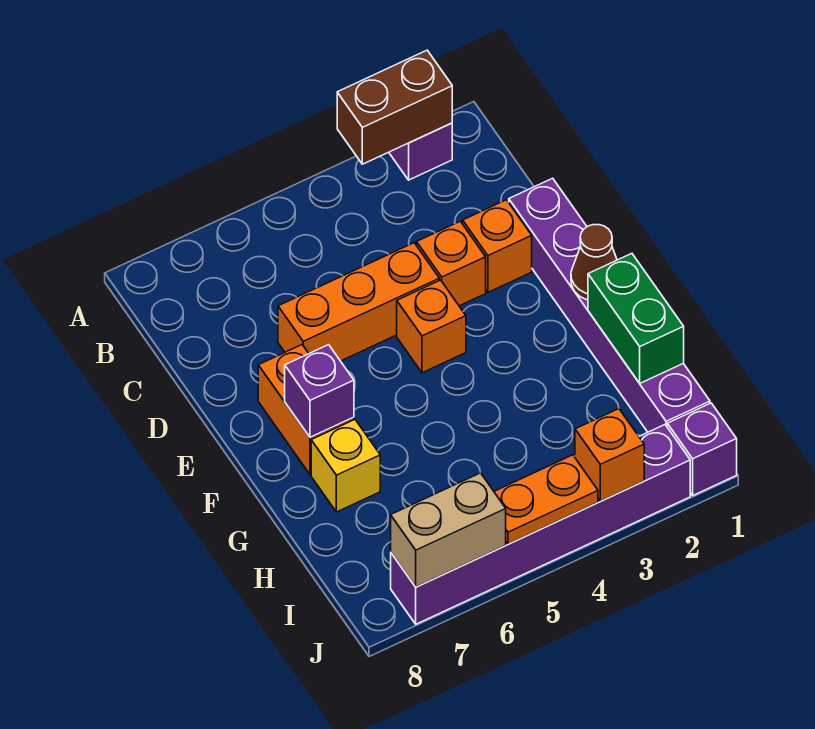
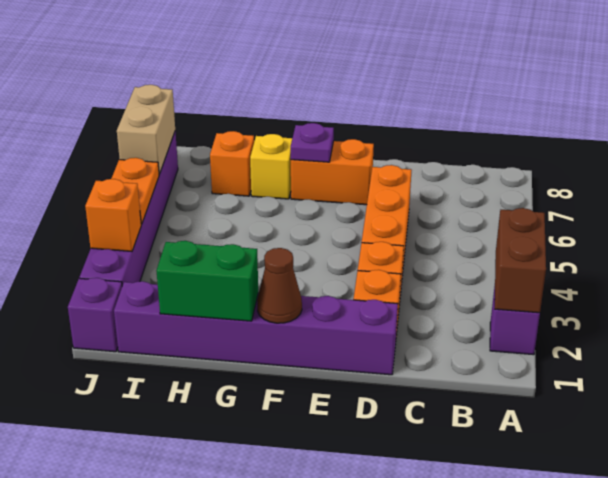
orange 1x1 brick [397,280,466,373] -> orange 1x1 brick moved to [210,131,254,196]
purple 1x1 brick [285,345,354,437] -> purple 1x1 plate [291,123,334,162]

